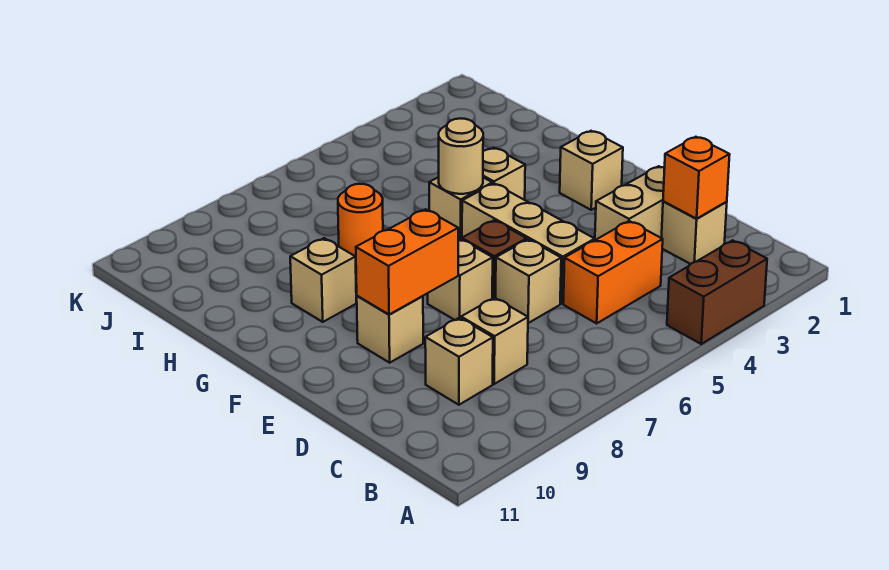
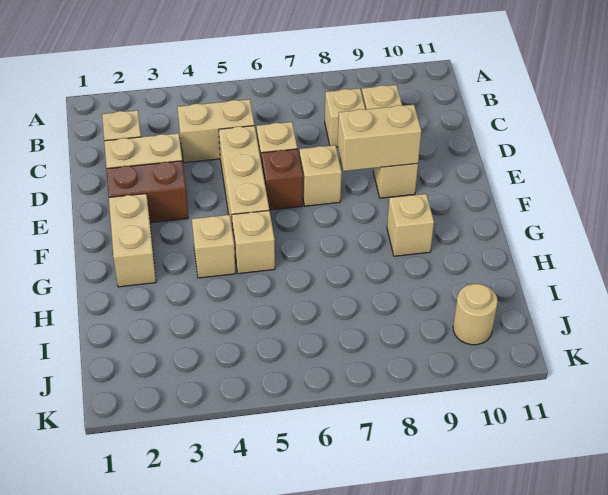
brown 1x2 brick [667,240,767,344] -> brown 1x2 brick moved to [106,161,188,223]
orange 1x1 brick [663,137,730,219] -> none
orange 1x2 brick [563,221,663,323] -> tan 1x2 brick [177,99,254,163]
orange 1x2 brick [356,209,458,315] -> tan 1x2 brick [337,105,421,171]
tan 1x1 brick [560,131,623,210] -> tan 1x2 brick [109,194,156,287]
tan 1x1 round brick [439,119,483,194] -> tan 1x1 round brick moved to [453,284,497,345]
orange 1x1 round brick [338,184,383,257] -> none

